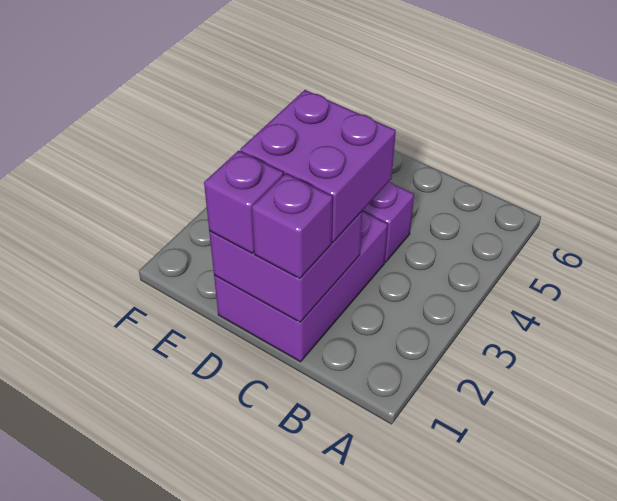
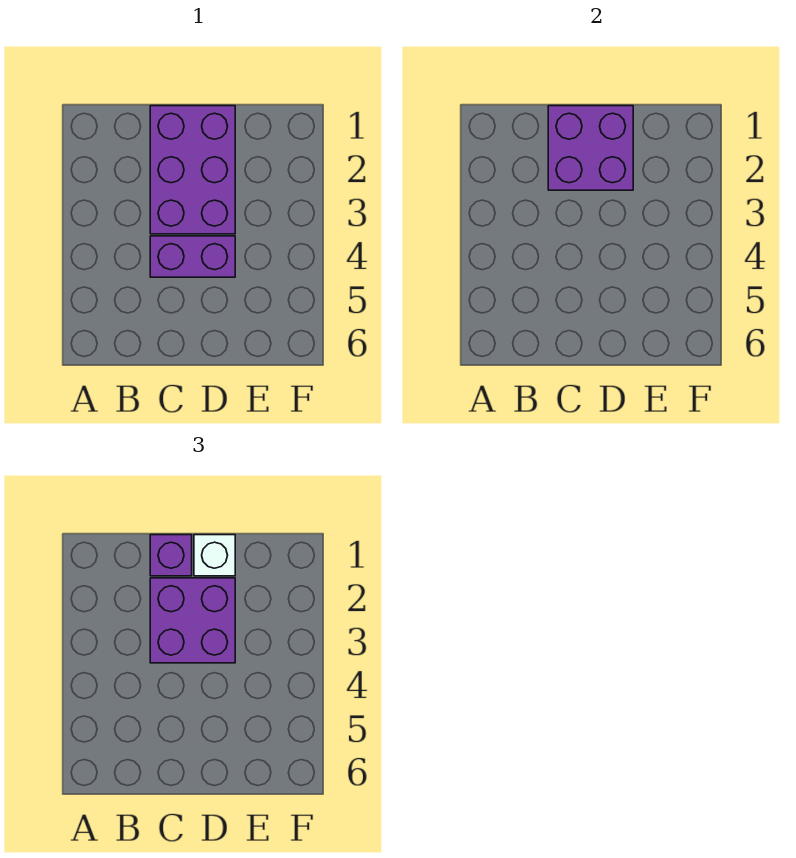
purple 1x1 brick [204,151,283,253] -> white 1x1 brick [194,535,235,576]

